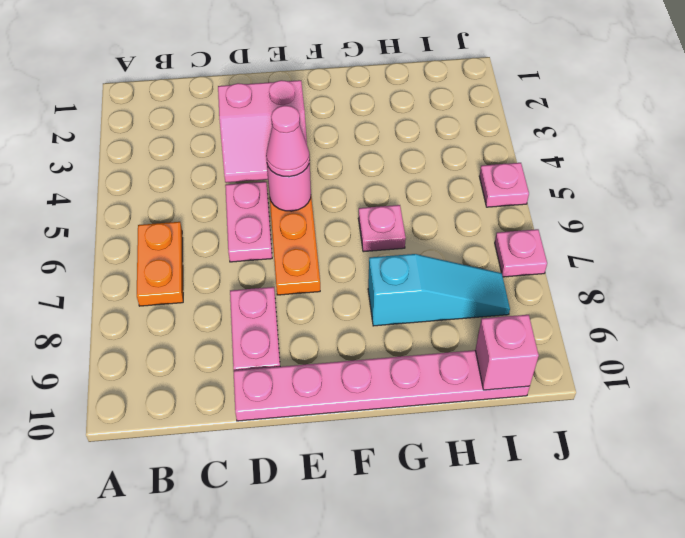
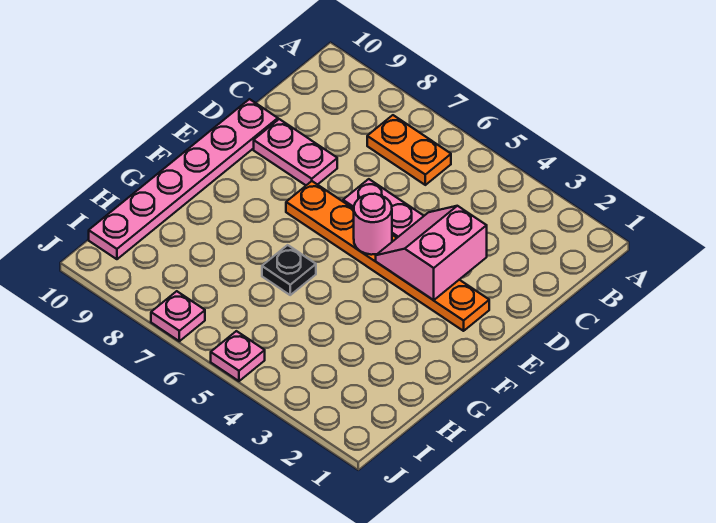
pink 1x1 cone [266,105,310,177] -> none
pink 1x1 plate [358,205,406,252] -> black 1x1 plate [262,245,316,295]
cyan 1x3 slope [368,254,510,326] -> none
pink 1x1 brick [475,315,539,390] -> none

